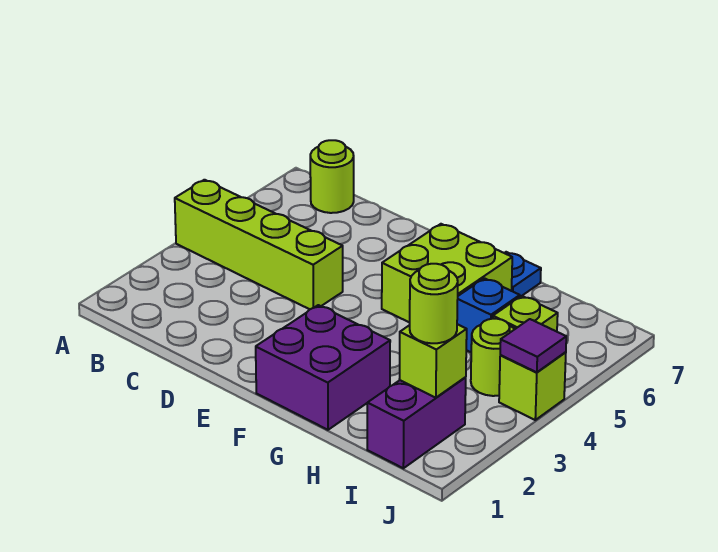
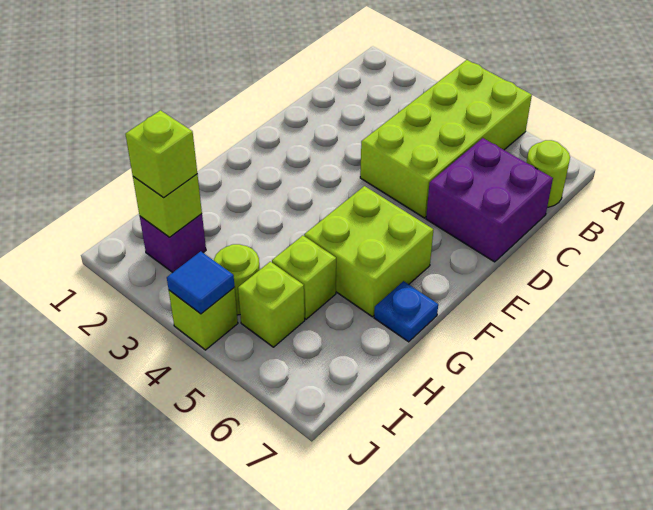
lime 1x4 brick [175,180,343,309] -> lime 2x4 brick [360,60,532,218]
purple 2x2 brick [256,305,390,430] -> purple 2x2 brick moved to [426,138,553,262]
blue 1x1 brick [457,278,520,352] -> lime 1x1 brick [272,236,336,319]
purple 1x2 brick [367,377,466,468] -> purple 1x1 brick [140,214,206,273]
lime 1x1 round brick [410,264,458,343] -> lime 1x1 brick [125,110,197,198]
purple 1x1 tile [500,319,566,372] -> blue 1x1 tile [167,251,235,314]

